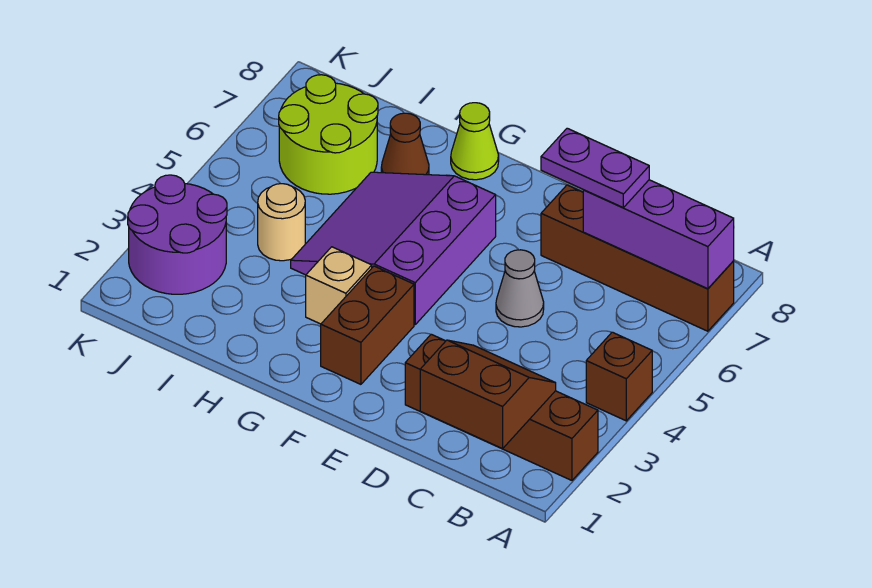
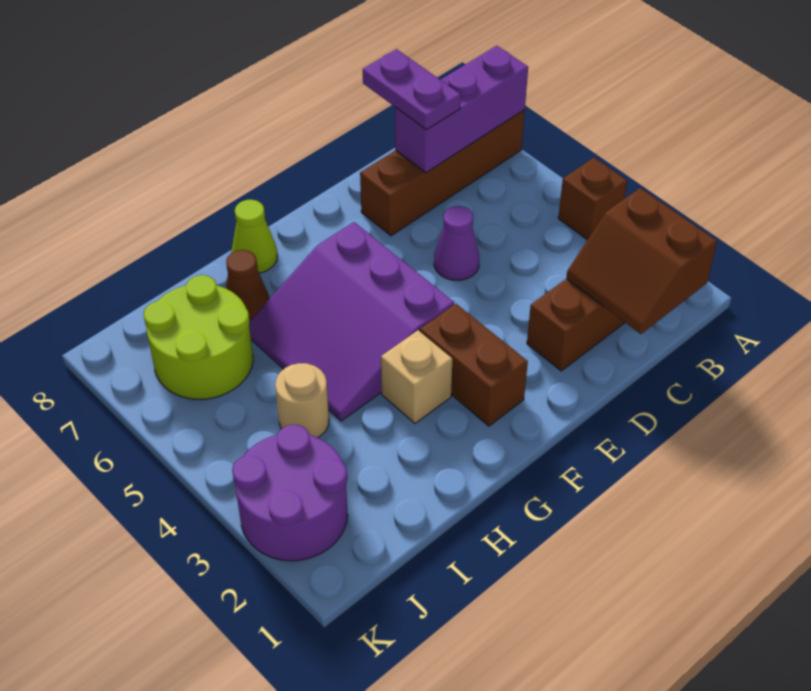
brown 2x2 slope [420,340,556,449] -> brown 2x2 slope turned to [566,188,717,334]
purple 1x2 plate [541,128,649,208] -> purple 1x2 plate turned to [363,49,461,130]
grey 1x1 cone [496,250,544,327] -> purple 1x1 cone [434,206,480,280]

